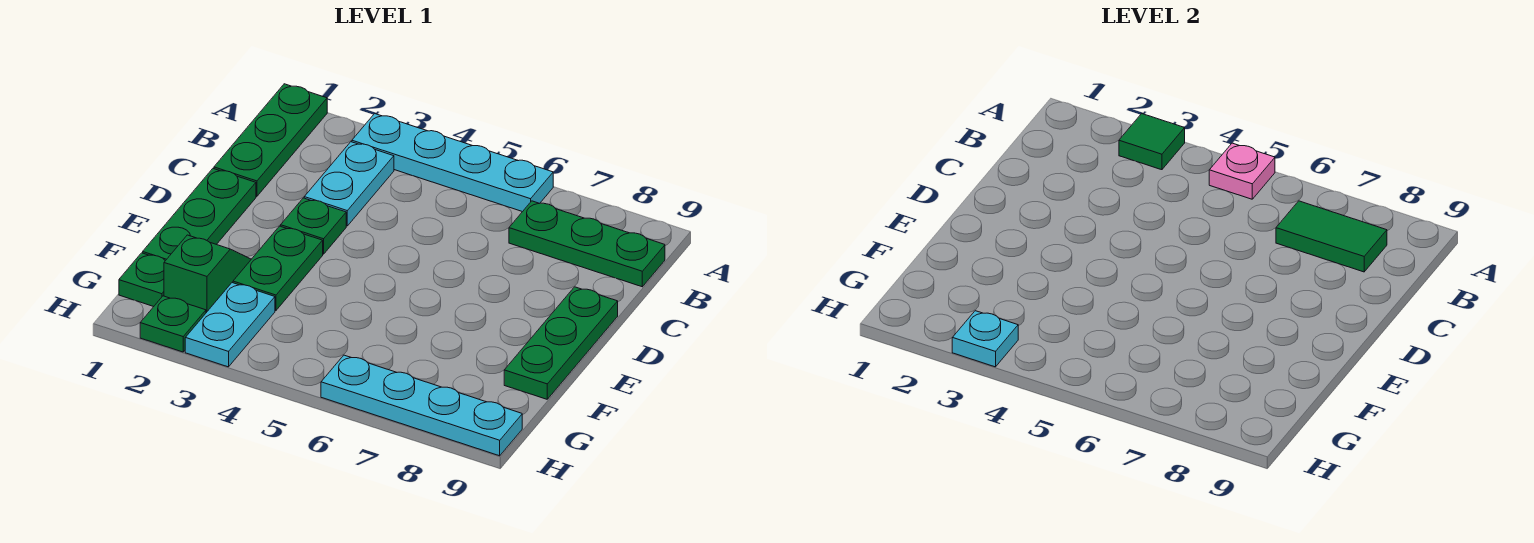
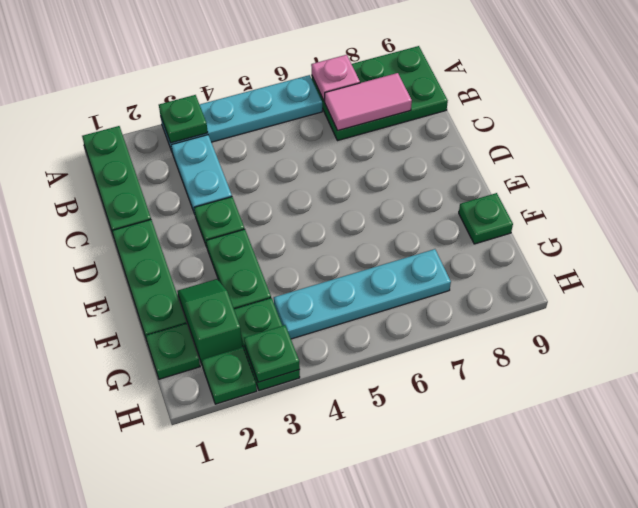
green 1x1 tile [1119,114,1185,170] -> green 1x1 plate [159,95,208,143]
pink 1x1 plate [1209,143,1275,199] -> pink 1x1 plate moved to [311,55,360,101]
green 1x3 plate [509,201,665,287] -> green 2x3 plate [312,46,448,141]
green 1x2 tile [1276,201,1387,272] -> pink 1x2 tile [325,73,412,131]
green 1x3 plate [504,287,618,399] -> green 1x1 plate [459,193,513,244]
cyan 1x2 plate [185,283,275,367] -> green 1x2 plate [234,298,300,391]
cyan 1x1 plate [952,311,1018,367] -> green 1x1 plate [244,325,300,382]
cyan 1x4 plate [321,355,522,456] -> cyan 1x4 plate moved to [274,249,451,339]

